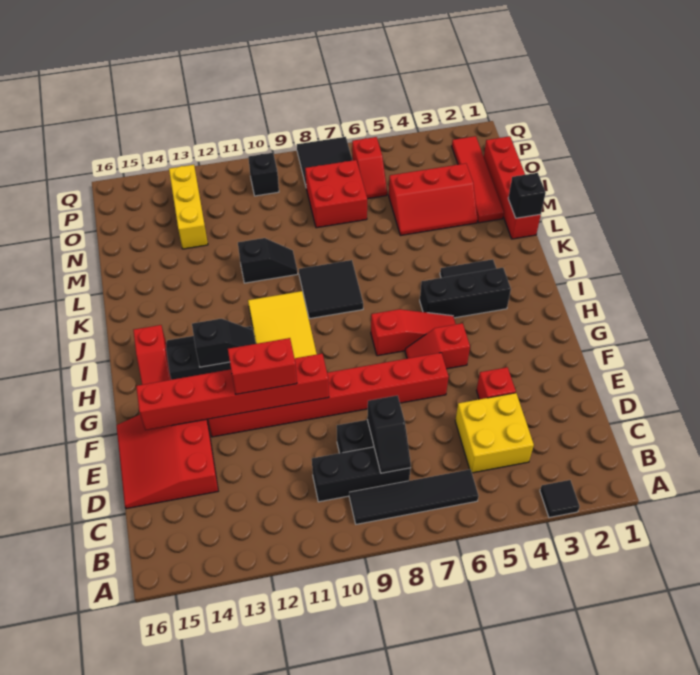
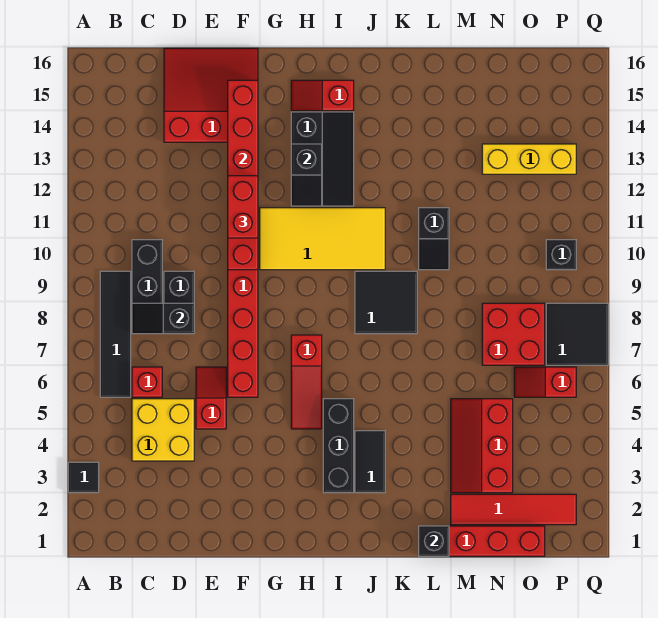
red 1x1 brick [477,367,516,399] -> red 1x1 brick moved to [132,367,162,397]
red 1x2 slope [405,323,470,369] -> red 1x2 slope moved to [196,367,226,429]

